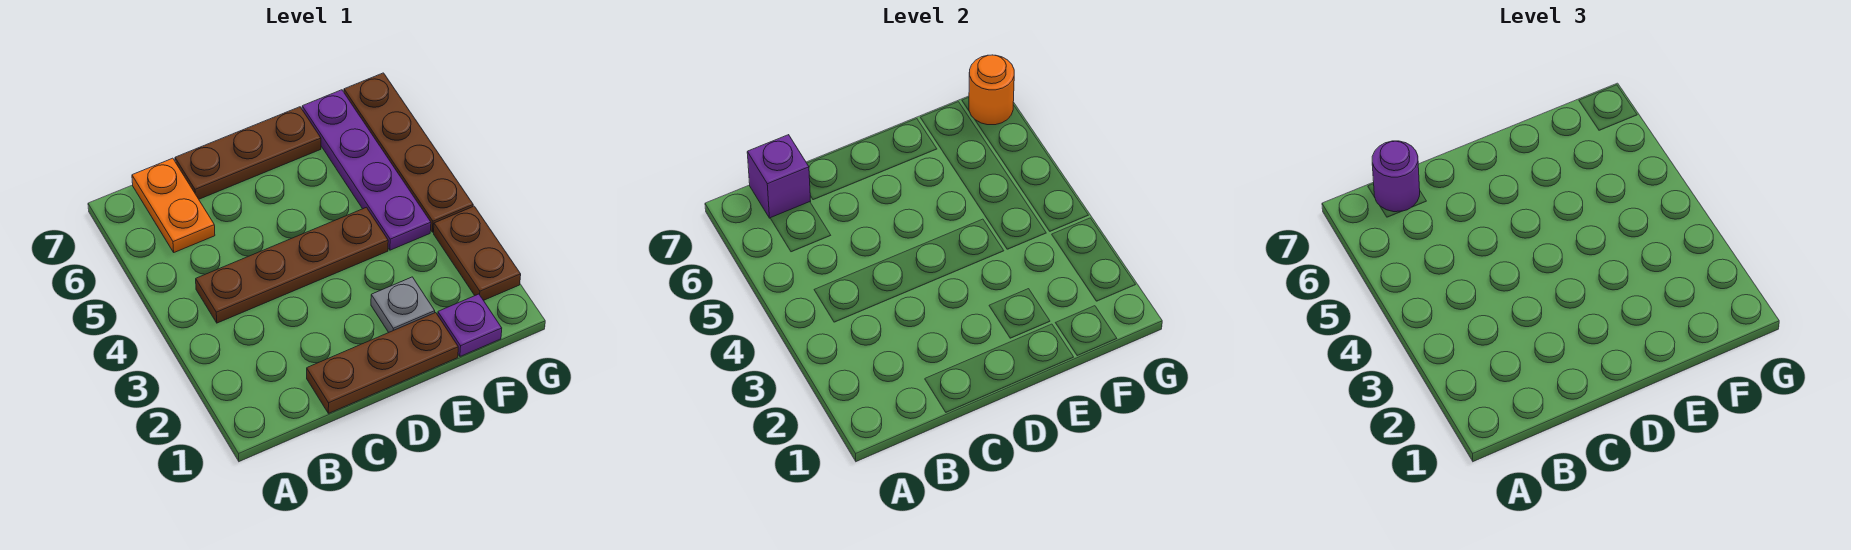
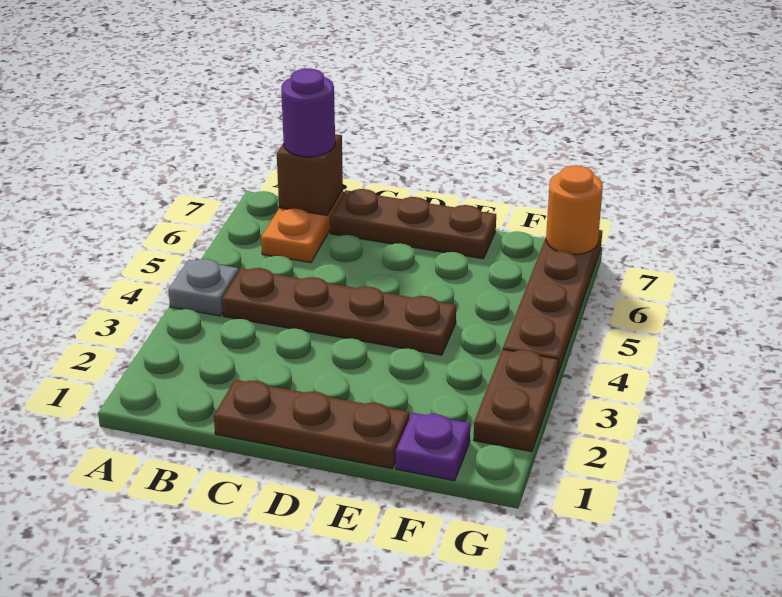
purple 1x1 brick [747,135,810,218] -> brown 1x1 brick [277,134,343,215]
grey 1x1 plate [371,277,435,332] -> grey 1x1 plate moved to [168,259,239,316]
purple 1x4 plate [302,90,431,250] -> none

